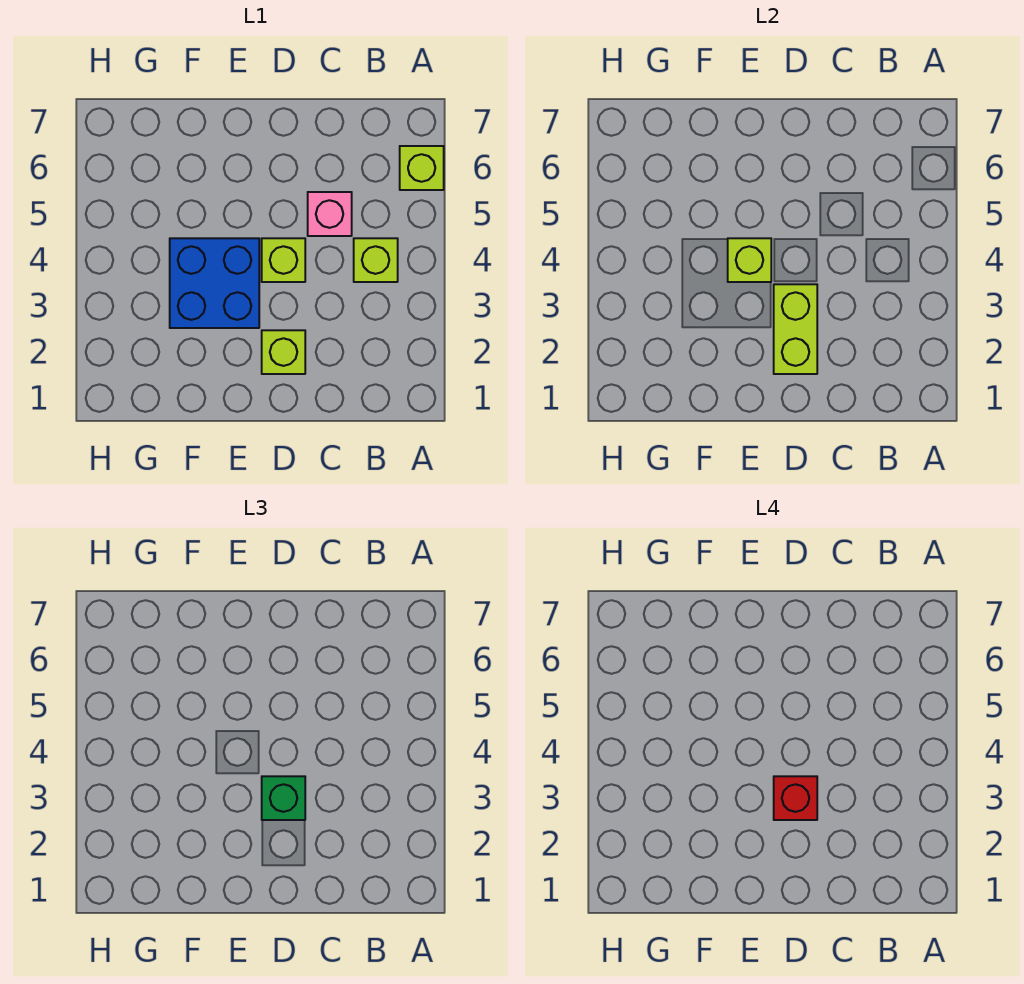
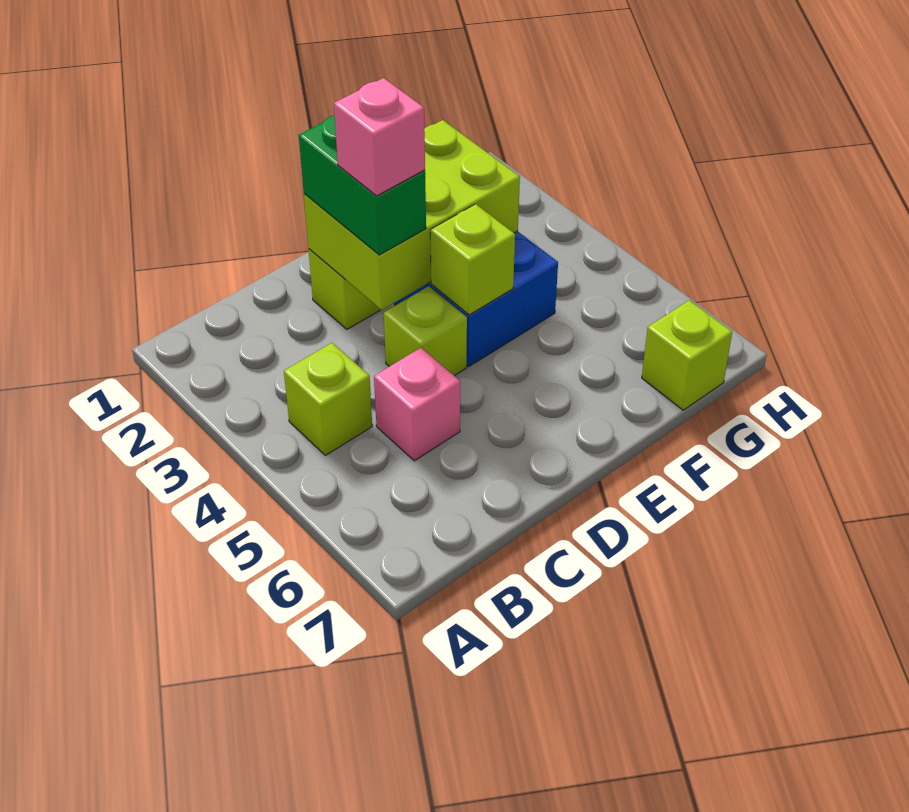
lime 1x1 brick [400,146,444,190] -> lime 1x1 brick moved to [642,300,732,410]
lime 1x2 brick [774,284,817,374] -> lime 2x3 brick [304,120,520,310]
green 1x1 brick [262,776,305,820] -> green 1x2 brick [299,115,426,255]
red 1x1 brick [774,776,817,820] -> pink 1x1 brick [334,78,425,196]

